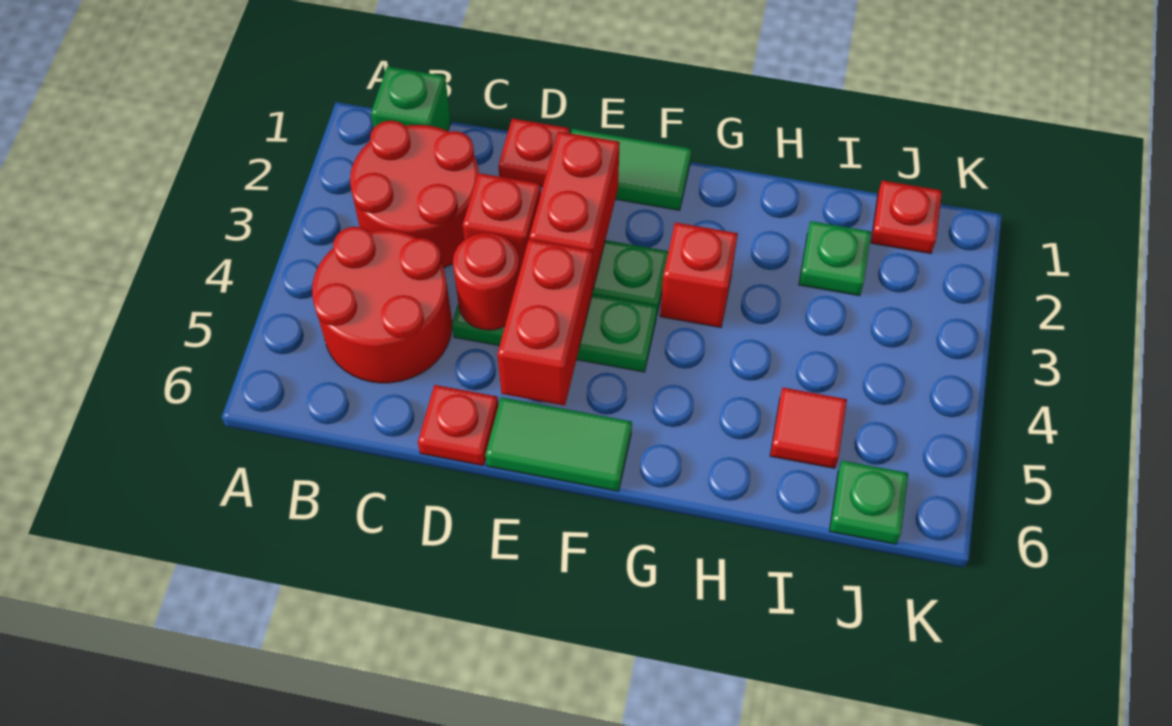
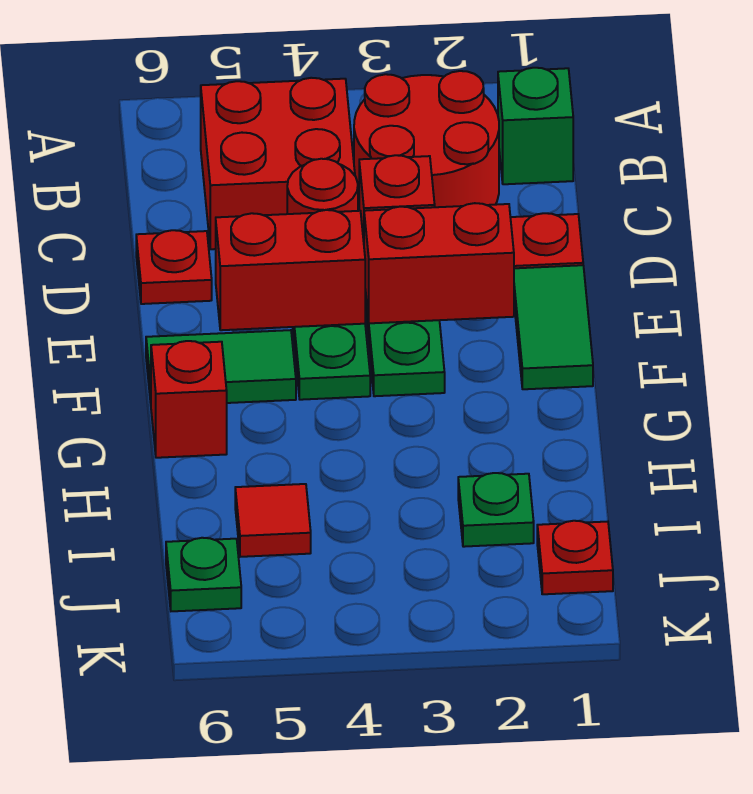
red 2x2 round brick [312,227,452,383] -> red 2x2 brick [201,78,355,249]
green 1x2 tile [485,397,632,491] -> green 1x2 tile turned to [146,330,296,403]
red 1x1 brick [660,222,738,328] -> red 1x1 brick moved to [151,341,227,458]

